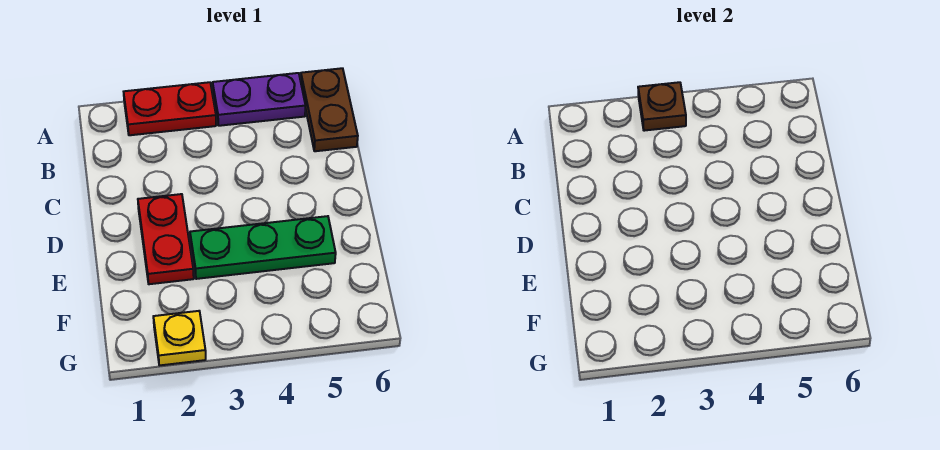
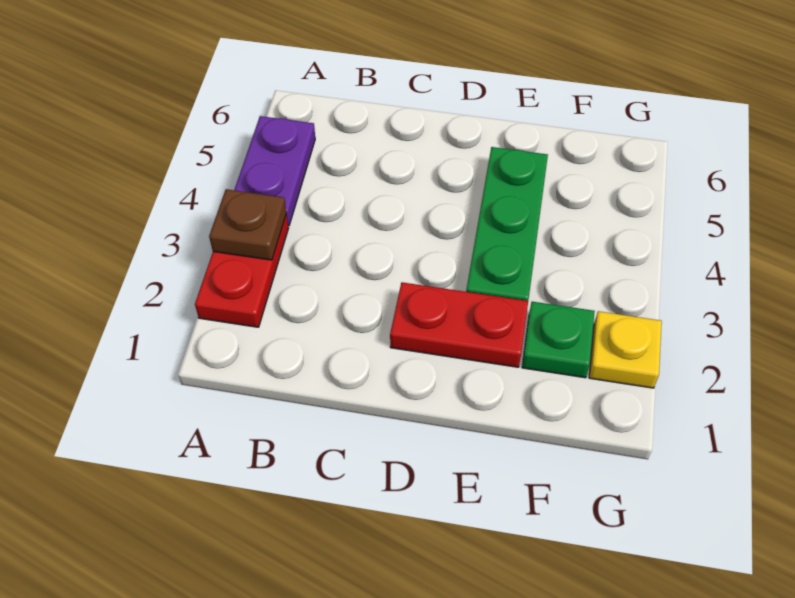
brown 1x2 plate [301,68,358,151] -> none
none -> green 1x1 plate [522,302,595,378]

